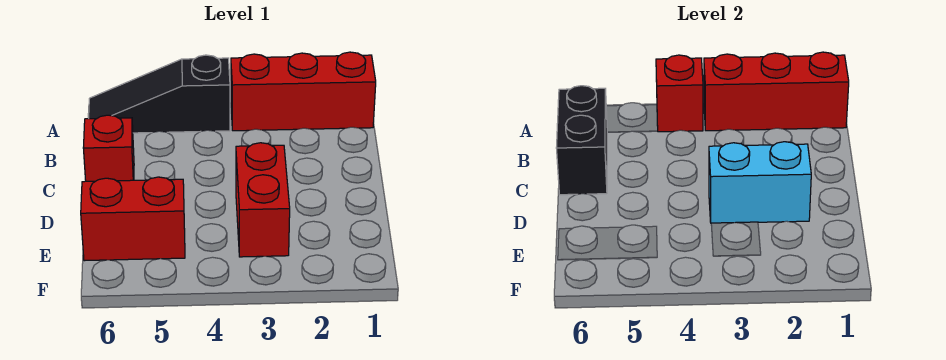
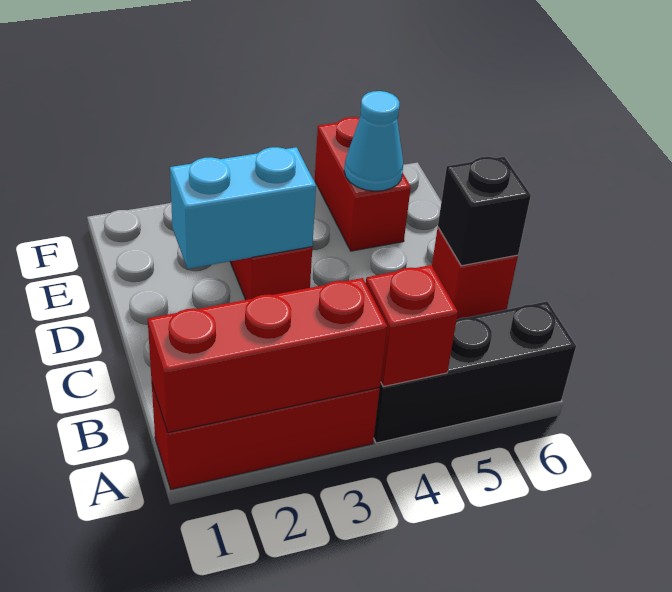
black 1x3 slope [89,55,230,133] -> black 1x3 brick [374,302,576,443]
black 1x2 brick [556,86,607,195] -> black 1x1 brick [438,157,531,266]
red 1x2 brick [81,177,185,261] -> red 1x2 brick turned to [315,117,411,251]
none -> cyan 1x1 cone [344,91,403,191]

